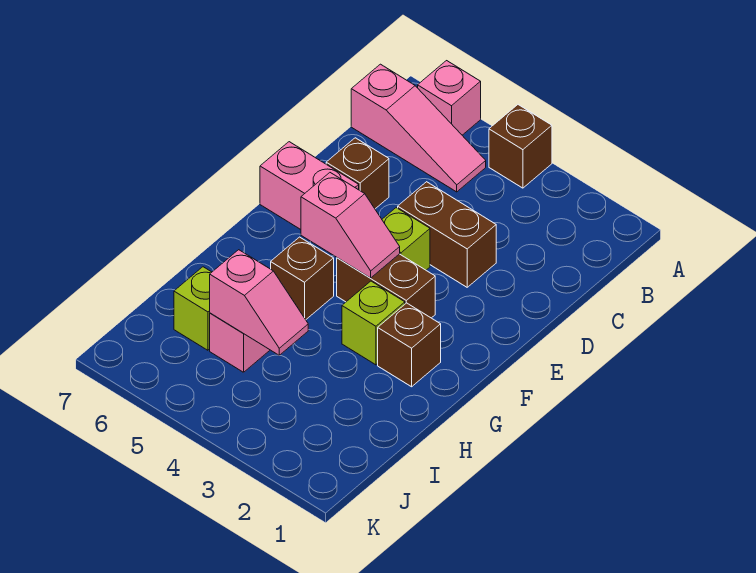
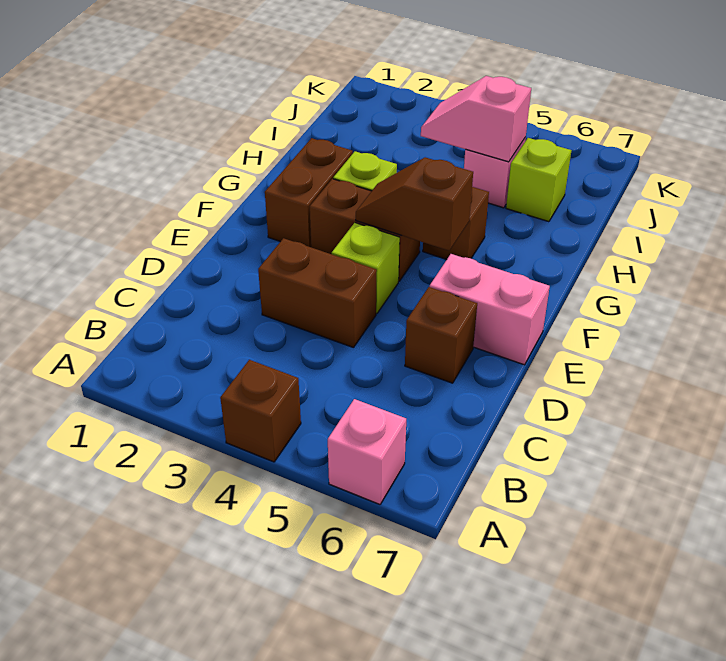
pink 1x3 slope [351,64,486,192] -> none
pink 1x2 slope [301,173,400,278] -> brown 1x2 slope [356,157,473,251]
brown 1x1 brick [378,303,441,387] -> brown 1x2 brick [265,138,353,247]

